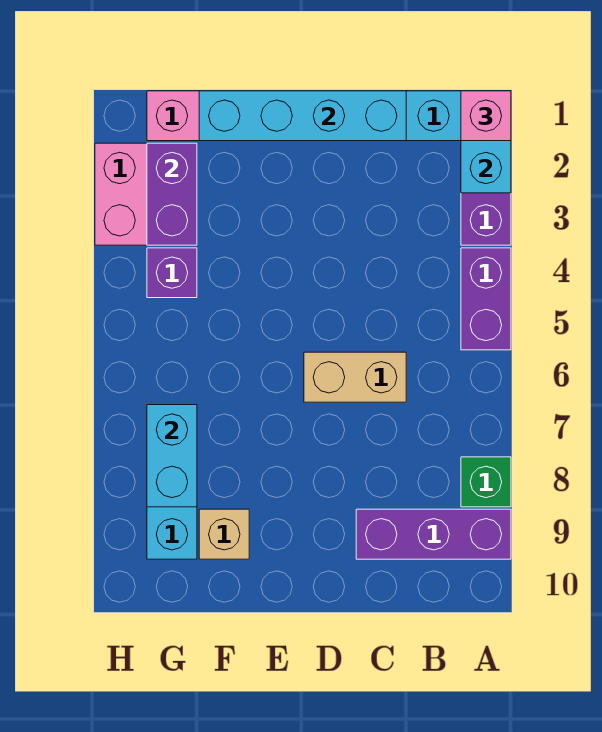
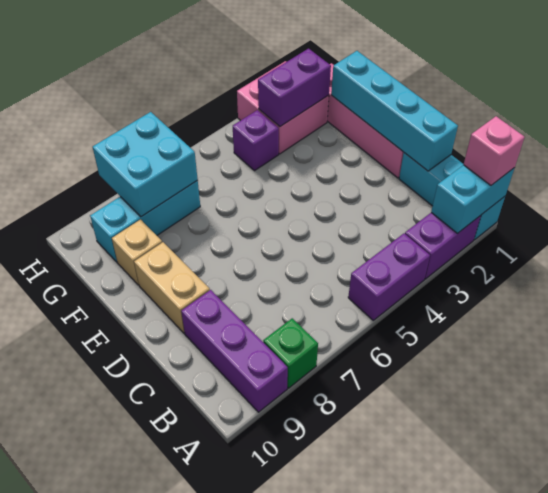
tan 1x2 brick [304,352,406,402] -> tan 1x2 brick moved to [134,242,210,333]
cyan 1x2 brick [147,405,197,507] -> cyan 2x2 brick [93,112,198,217]

